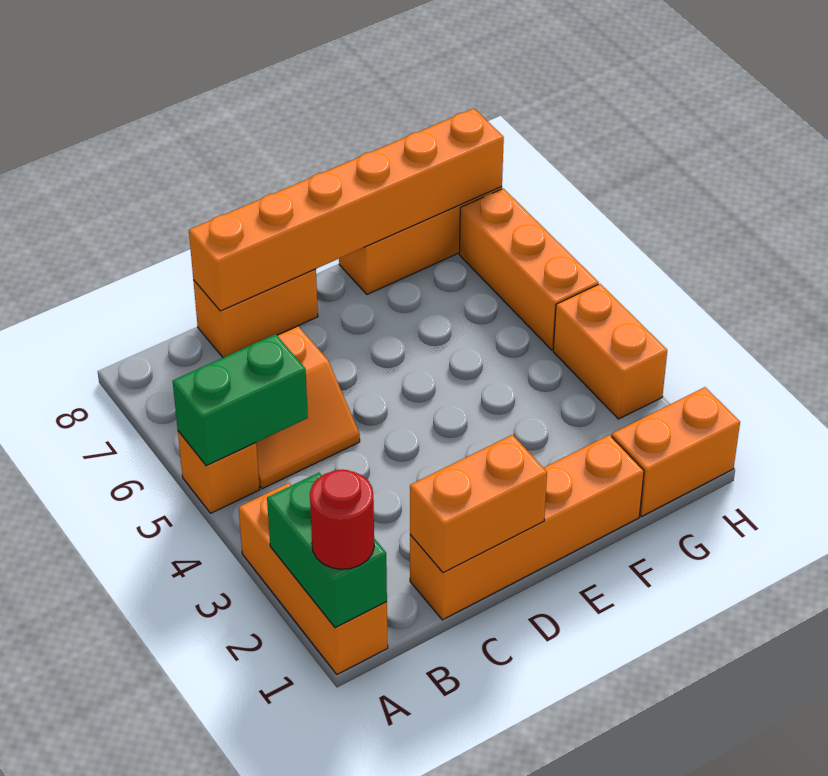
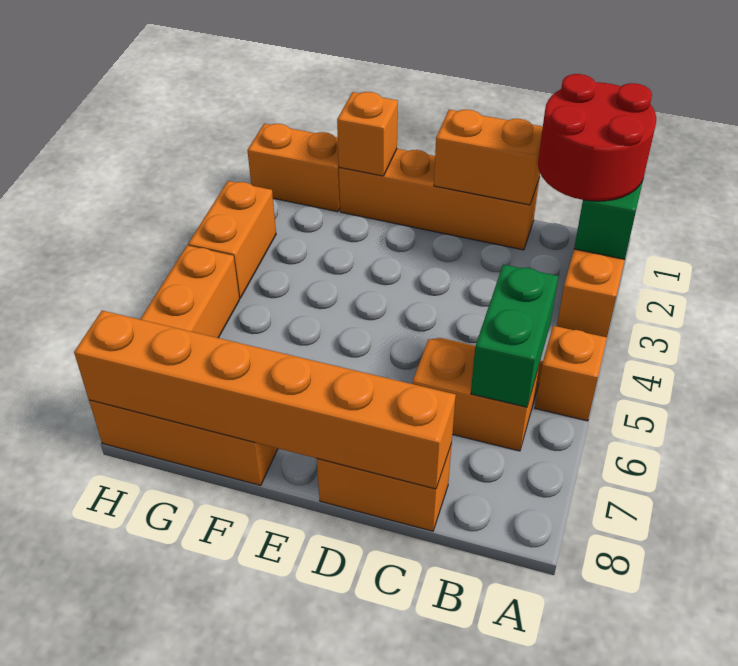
red 1x1 round brick [310,470,374,569] -> red 2x2 round brick [538,74,656,201]
green 1x2 brick [173,334,308,466] -> green 1x2 brick turned to [471,264,558,407]
none -> orange 1x1 brick [337,92,398,176]

